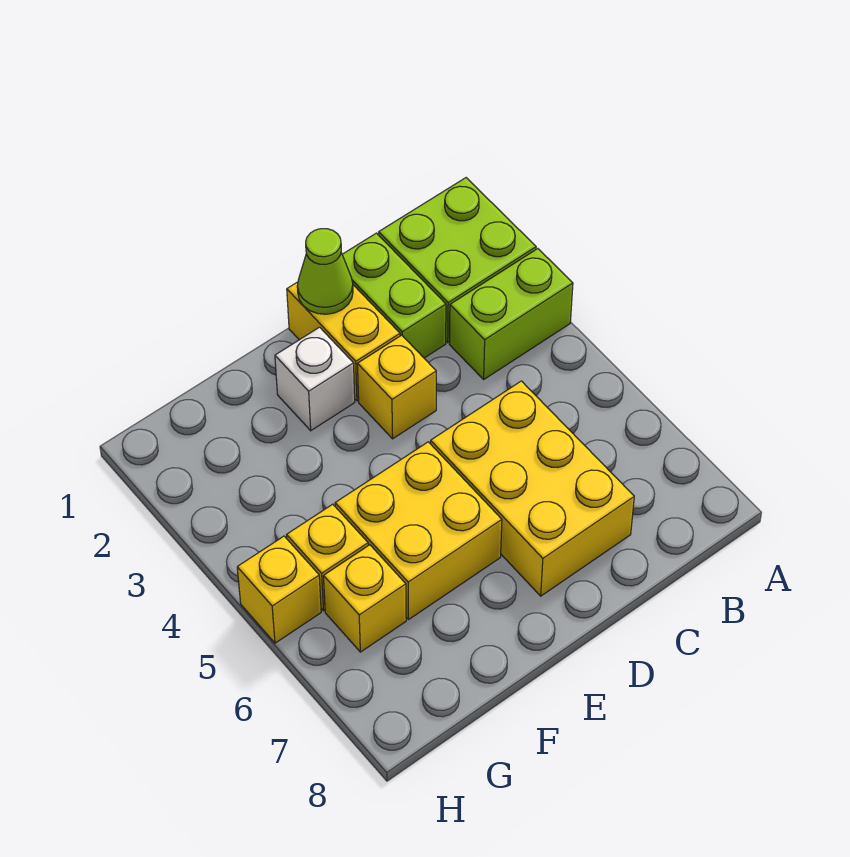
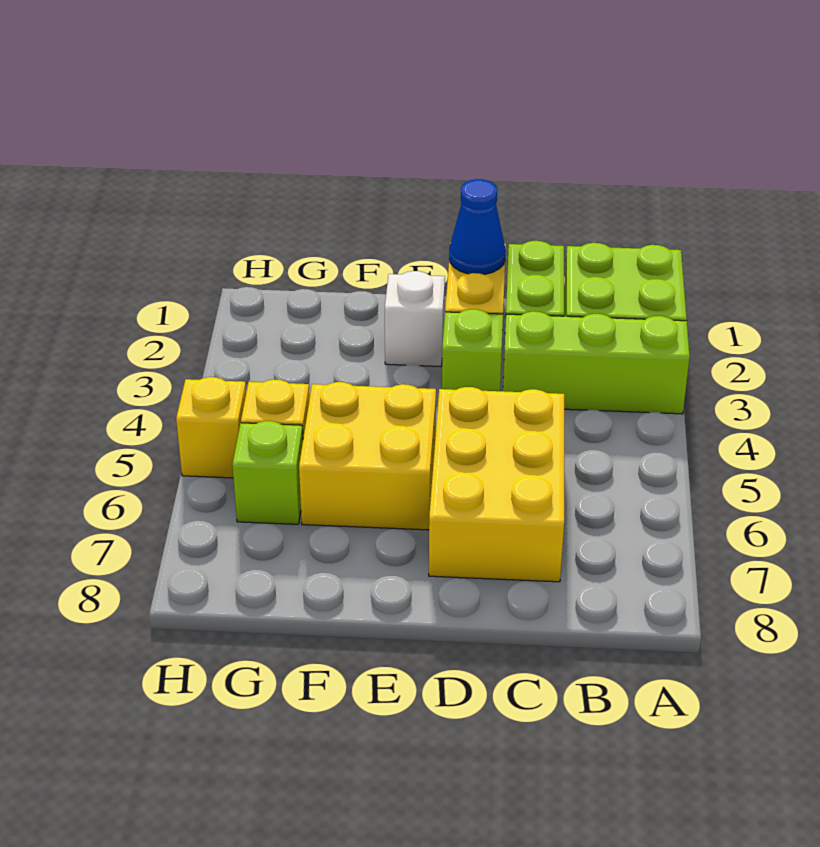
lime 1x2 brick [449,249,573,379] -> lime 1x3 brick [503,311,690,414]
lime 1x1 cone [297,229,353,314] -> blue 1x1 cone [449,179,506,274]
yellow 1x1 brick [358,335,436,439] -> lime 1x1 brick [442,309,503,391]
yellow 1x1 brick [324,545,406,652] -> lime 1x1 brick [232,421,303,524]

